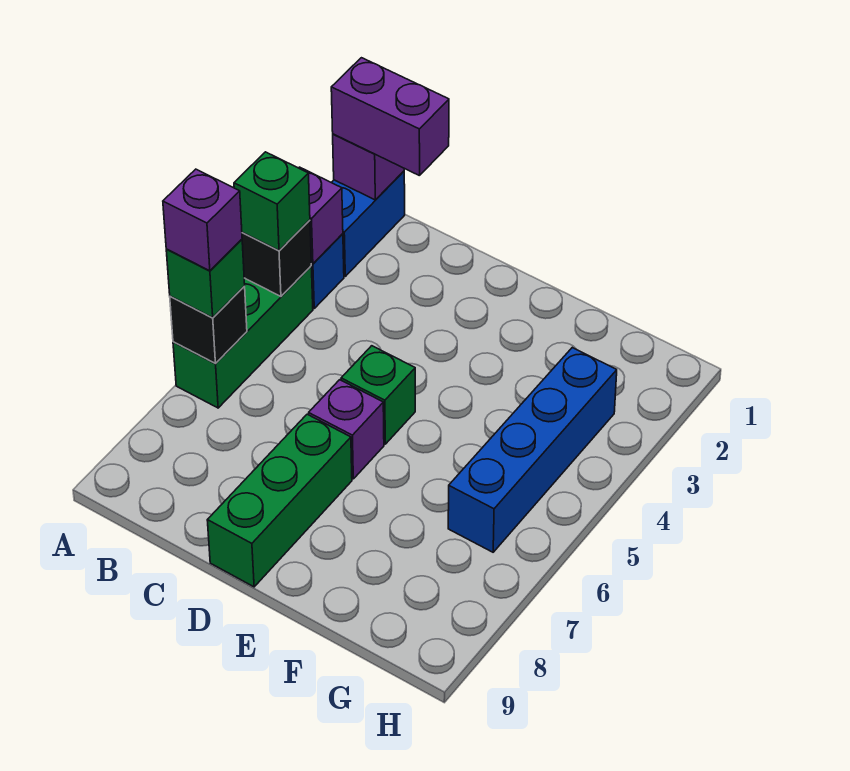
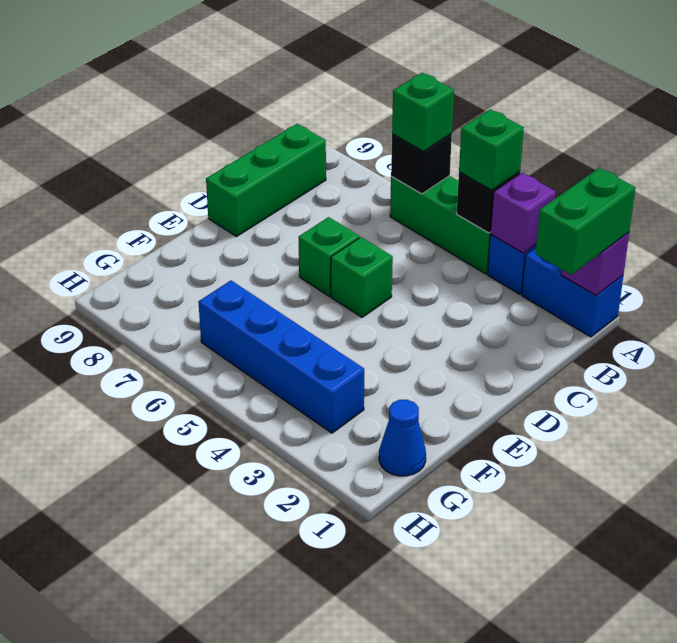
purple 1x2 brick [331,58,449,176] -> green 1x2 brick [536,168,635,275]
purple 1x1 brick [163,169,242,271] -> none
purple 1x1 brick [309,380,384,479] -> green 1x1 brick [299,217,359,296]
green 1x3 brick [207,414,352,587] -> green 1x3 brick turned to [206,124,326,237]
none -> blue 1x1 cone [379,400,426,476]

